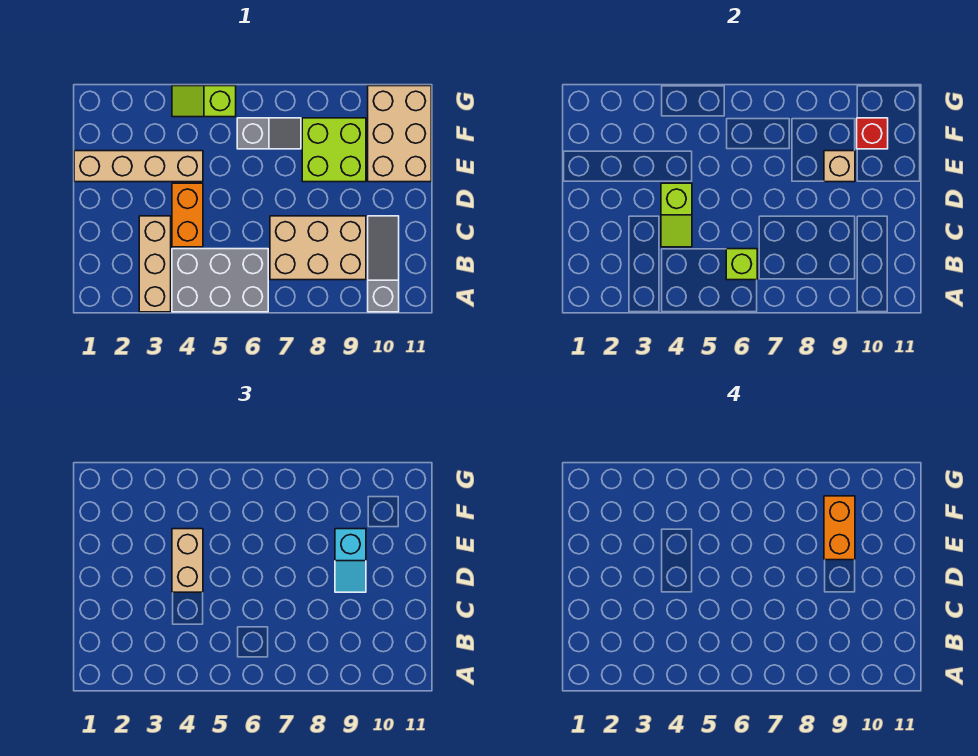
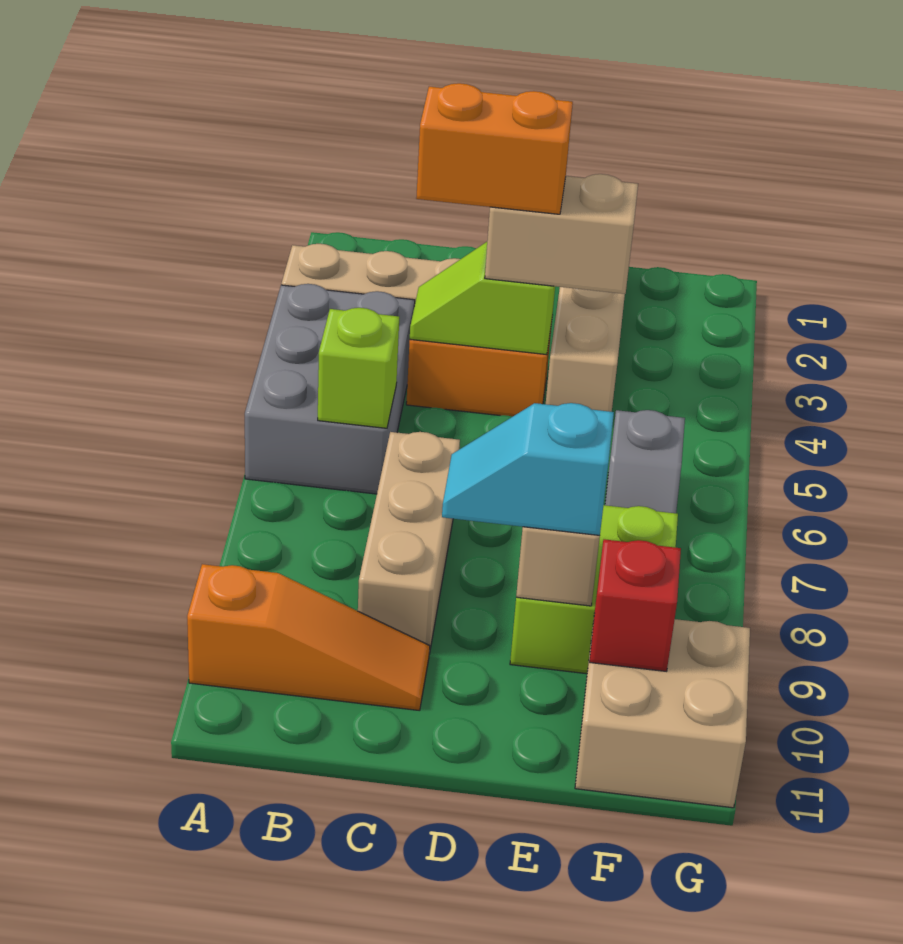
grey 1x3 slope [368,216,399,312] -> orange 1x3 slope [187,564,430,711]
tan 2x3 brick [270,216,366,280] -> tan 1x3 brick [358,432,460,654]
orange 1x2 brick [824,496,855,560] -> orange 1x2 brick moved to [416,83,573,214]
tan 2x3 brick [368,86,431,182] -> tan 2x2 brick [575,619,750,808]
lime 1x2 slope [172,86,236,117] -> none

